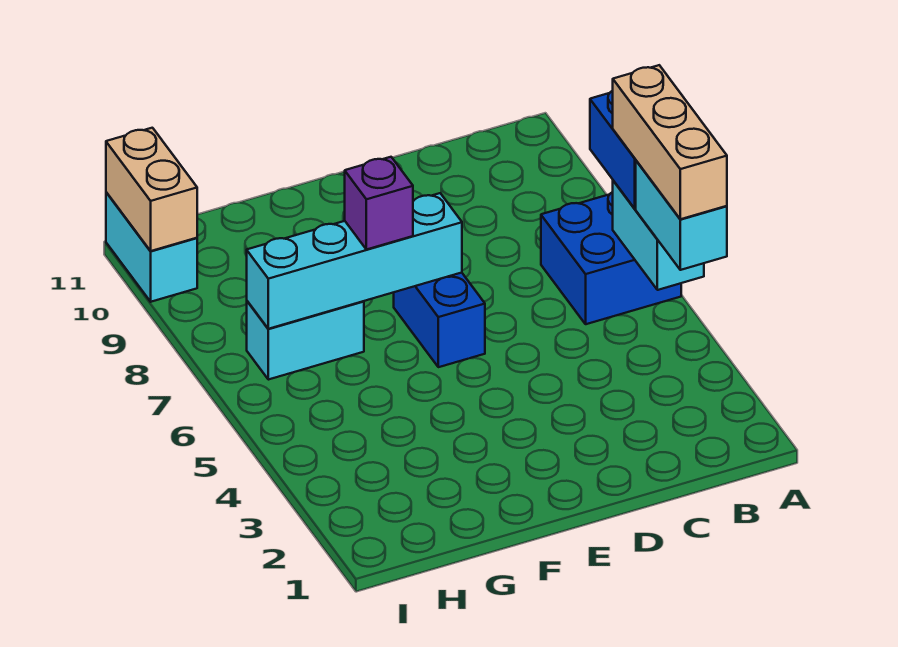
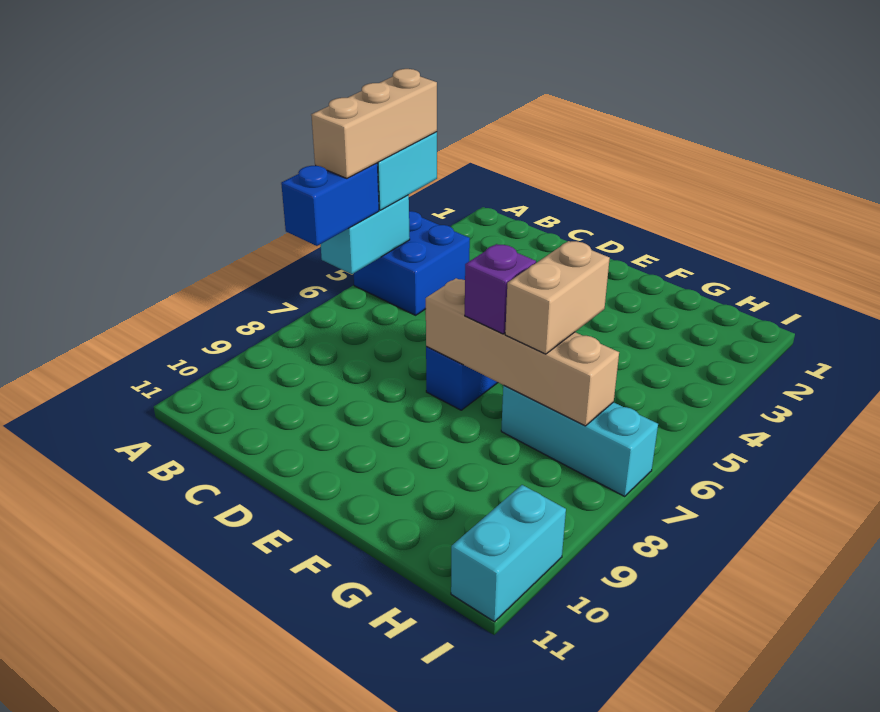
blue 2x2 brick [541,192,681,324] -> blue 2x2 brick moved to [354,211,470,315]
cyan 1x4 brick [247,193,462,329] -> tan 1x4 brick [426,278,619,426]
cyan 1x2 brick [247,301,364,380] -> cyan 1x3 brick [501,386,658,496]
tan 1x2 brick [106,128,197,251] -> tan 1x2 brick moved to [505,241,610,354]

